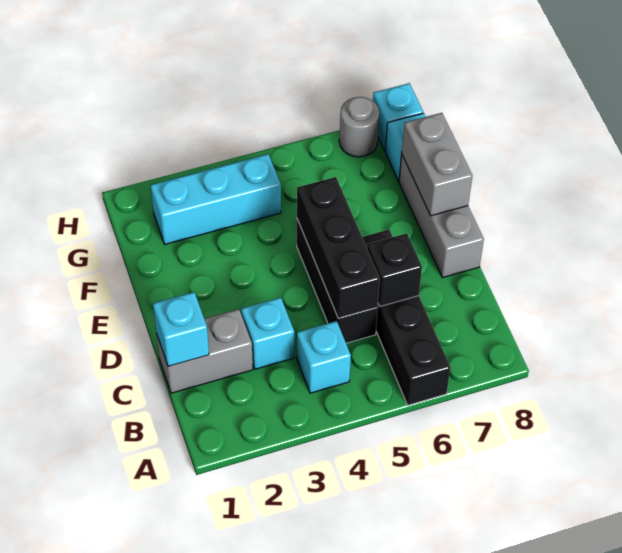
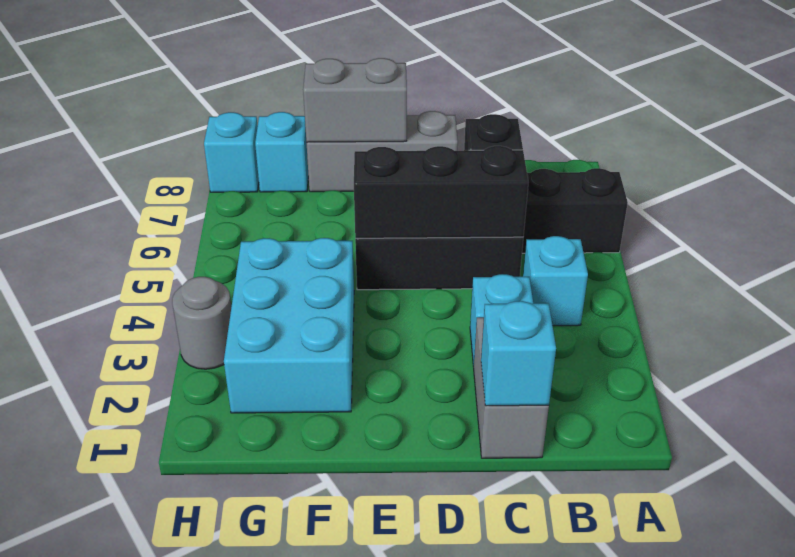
cyan 1x3 brick [150,154,281,244] -> cyan 2x3 brick [224,238,354,413]
grey 1x1 round brick [339,97,379,157] -> grey 1x1 round brick moved to [172,277,231,369]

